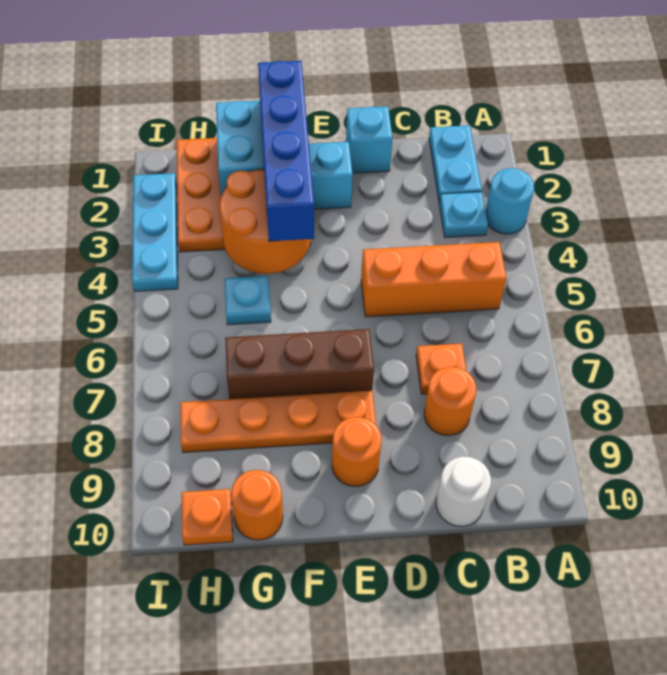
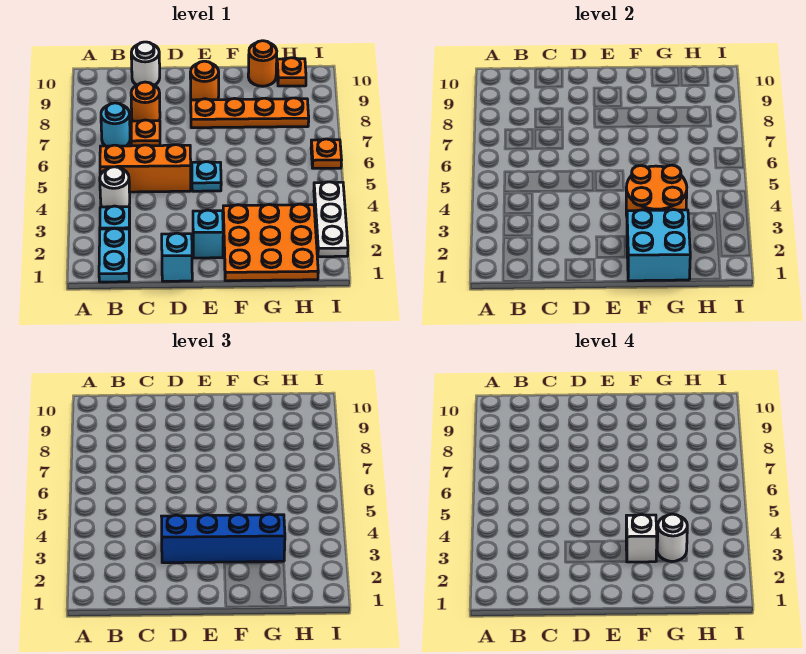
cyan 1x1 round brick [486,168,534,234] -> cyan 1x1 round brick moved to [101,103,130,146]
none -> white 1x1 round brick [100,167,130,207]
brown 1x3 brick [225,329,374,399] -> none
blue 1x4 brick [258,61,314,241] -> blue 1x4 brick turned to [162,514,285,563]
none -> white 1x1 brick [626,515,657,562]
none -> white 1x1 round brick [657,514,687,562]
cyan 1x1 plate [225,276,271,325] -> cyan 1x1 plate moved to [192,162,221,191]
cyan 1x3 plate [132,173,178,291] -> white 1x3 plate [314,182,348,257]
none -> orange 1x1 plate [311,139,342,168]

